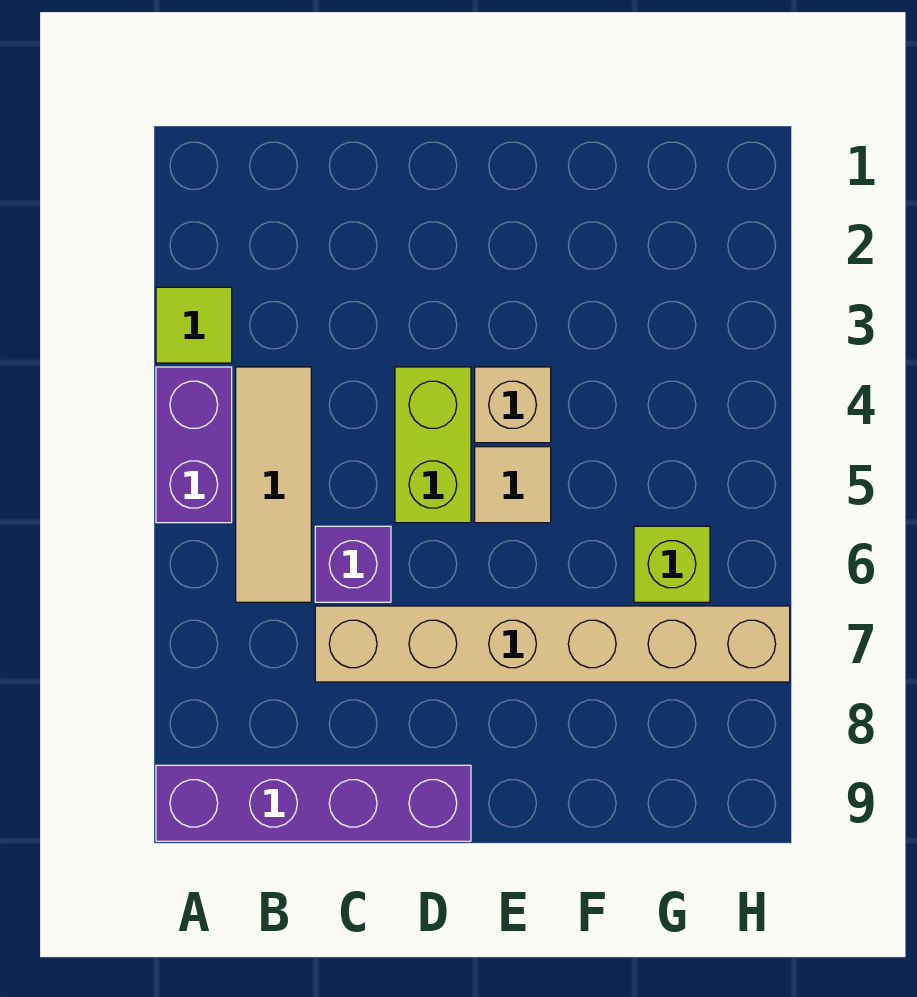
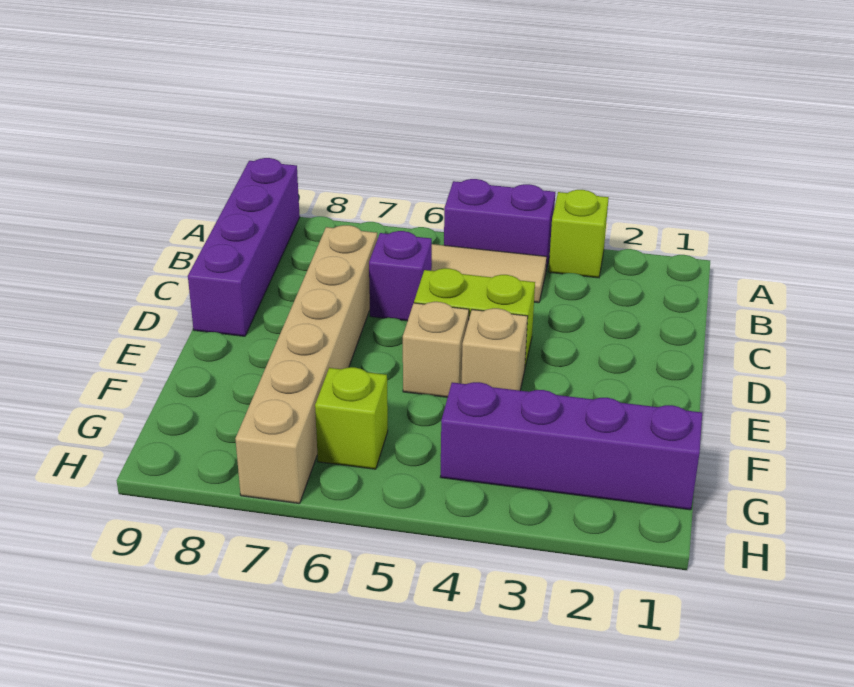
lime 1x1 tile [156,287,232,363] -> lime 1x1 brick [549,190,609,278]
tan 1x1 tile [475,447,551,523] -> tan 1x1 brick [403,302,469,397]
none -> purple 1x4 brick [440,382,702,510]

